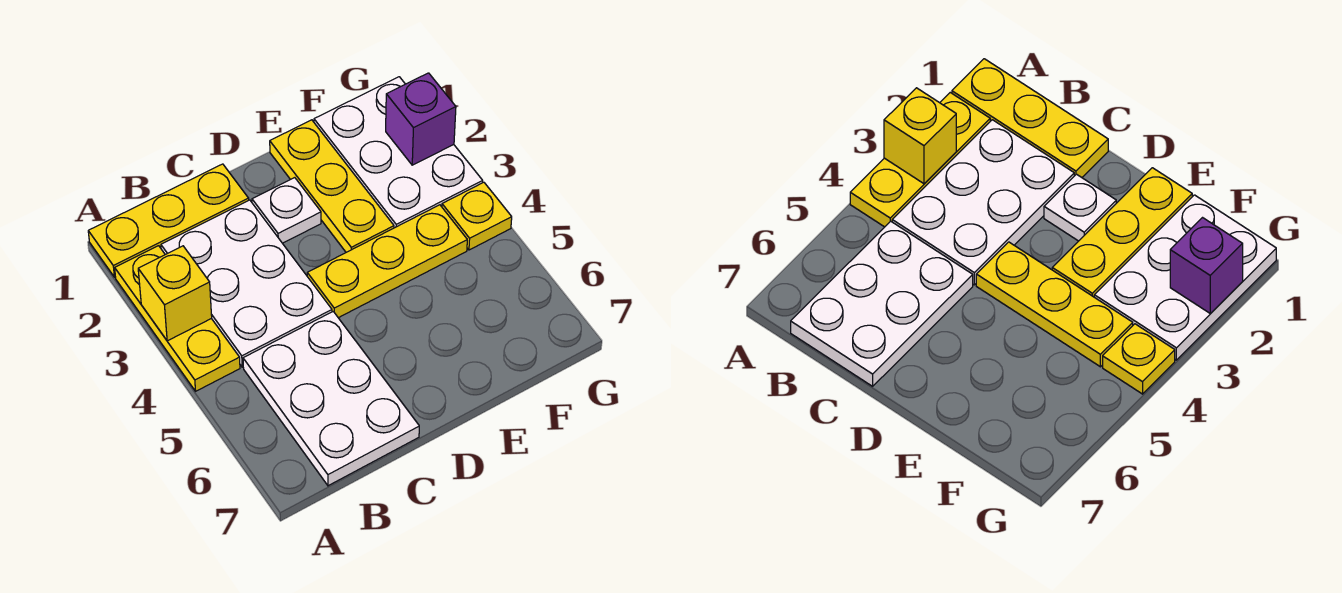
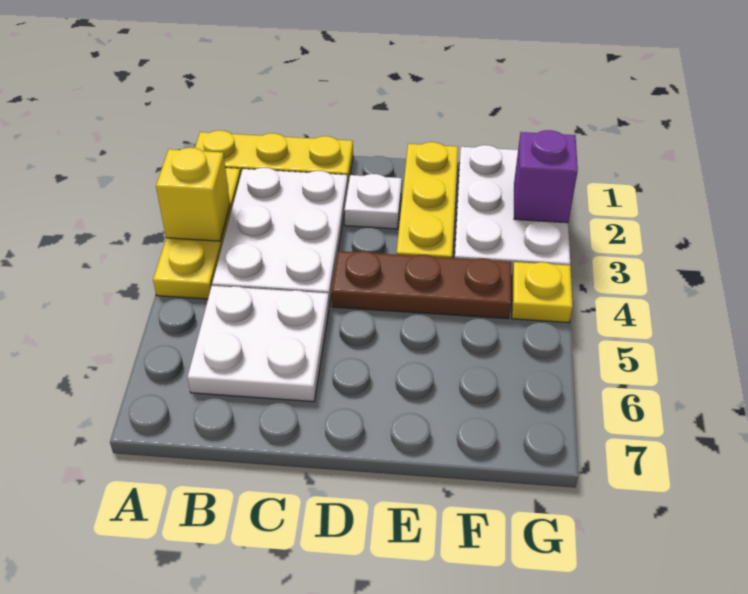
white 2x3 plate [243,312,419,486] -> white 2x2 plate [187,286,329,402]
yellow 1x3 plate [307,205,467,318] -> brown 1x3 plate [332,251,511,319]

